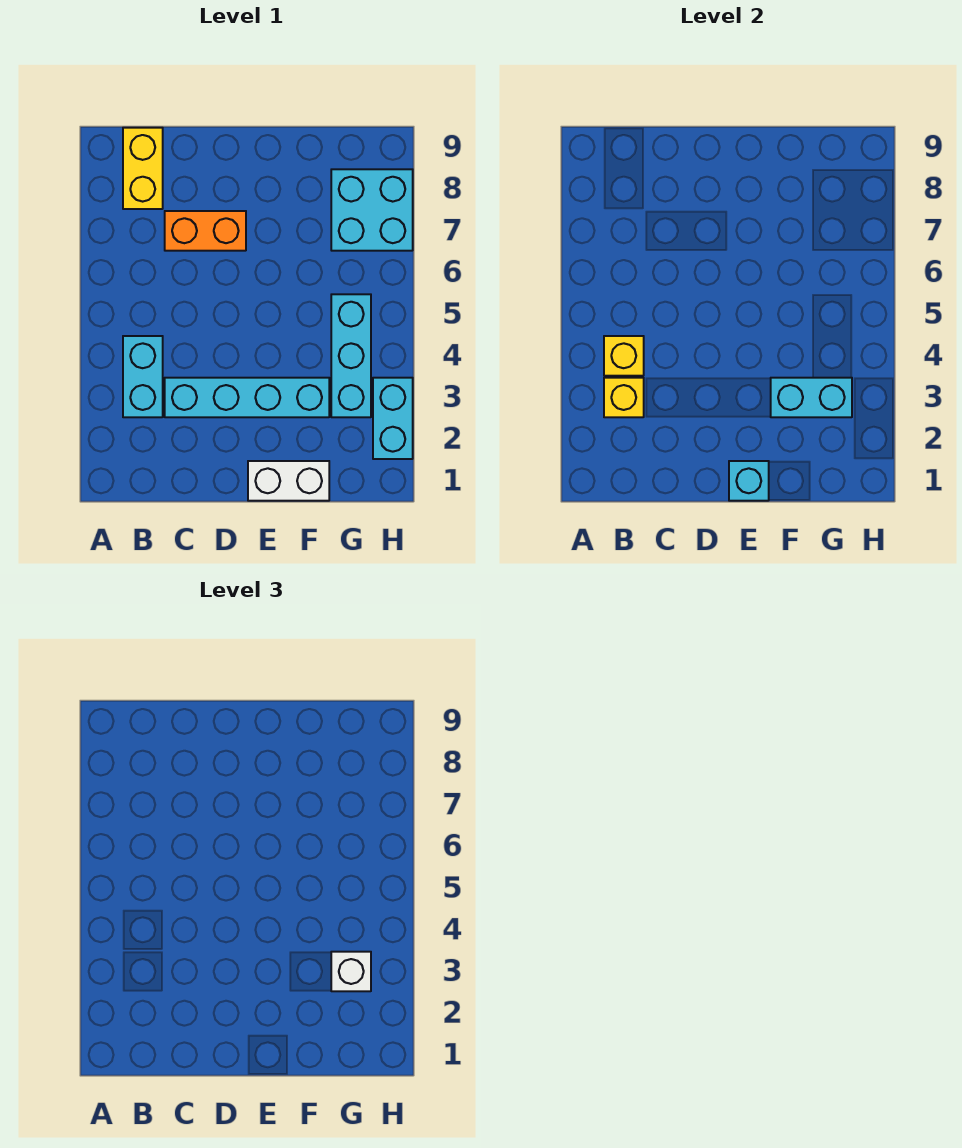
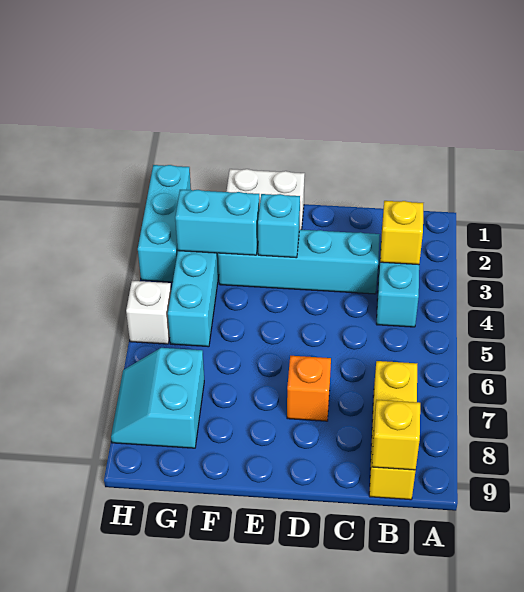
yellow 1x1 brick [604,336,644,376] -> yellow 1x1 brick moved to [372,400,420,470]
yellow 1x2 brick [123,128,163,209] -> yellow 1x3 brick [369,361,417,500]
orange 1x2 brick [165,211,246,251] -> orange 1x1 brick [287,356,331,421]
cyan 1x1 brick [729,461,769,501] -> cyan 1x1 brick moved to [258,194,300,258]
white 1x1 brick [331,952,371,991] -> white 1x1 brick moved to [126,281,171,344]
cyan 2x2 brick [331,169,413,251] -> cyan 2x2 slope [111,348,204,448]
cyan 1x2 brick [373,378,413,459] -> cyan 1x3 brick [138,165,191,282]

